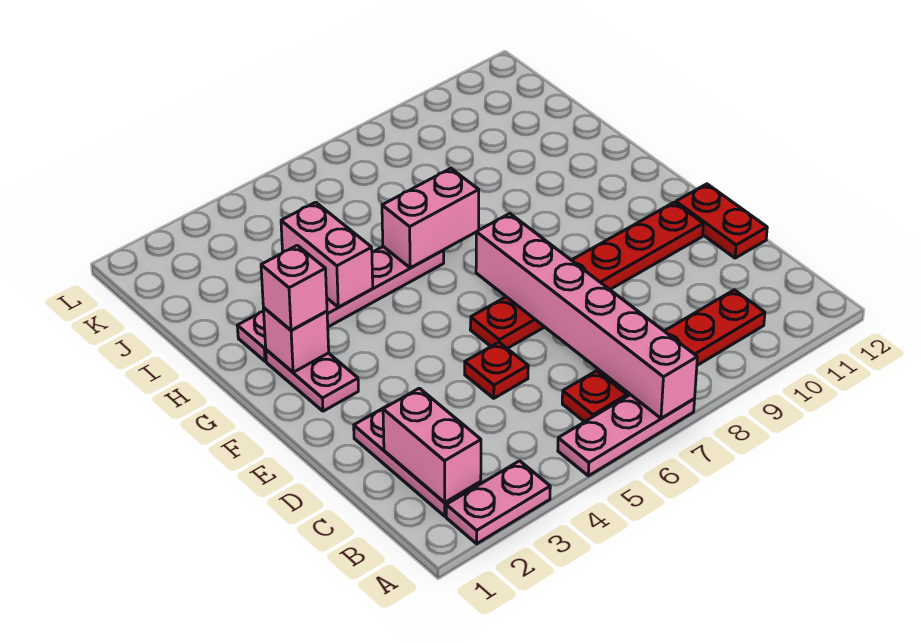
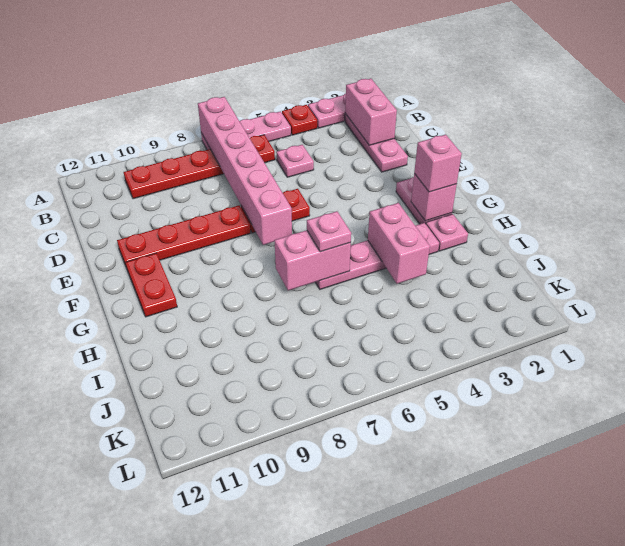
none -> pink 1x1 plate [276,145,314,177]
red 1x1 plate [465,342,528,398] -> red 1x1 plate moved to [282,105,317,135]
red 1x2 plate [676,184,767,258] -> red 1x2 plate moved to [126,253,177,317]
none -> pink 1x1 plate [307,211,351,252]

